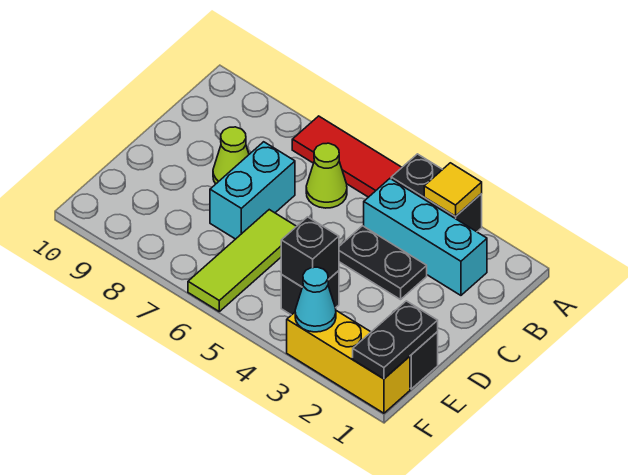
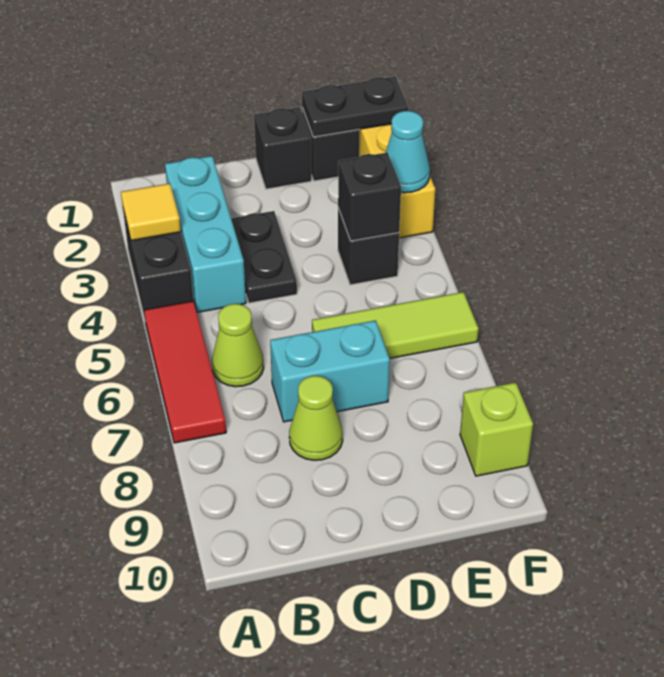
none -> black 1x1 brick [254,107,311,189]
none -> lime 1x1 brick [460,382,533,476]

